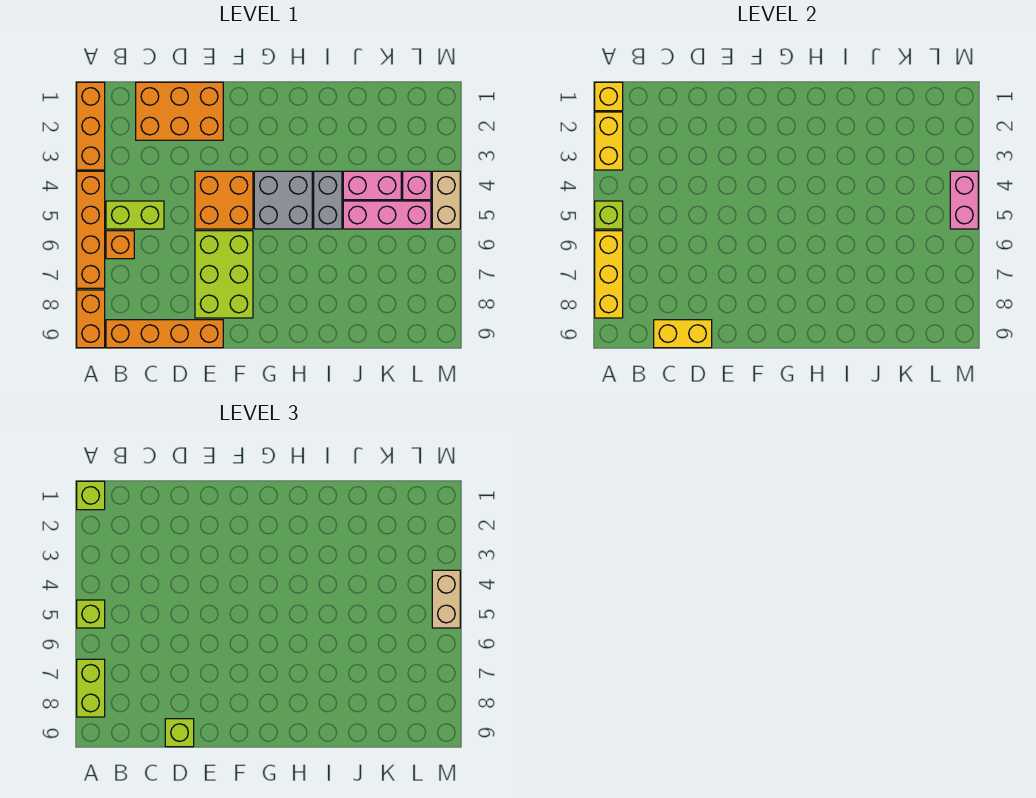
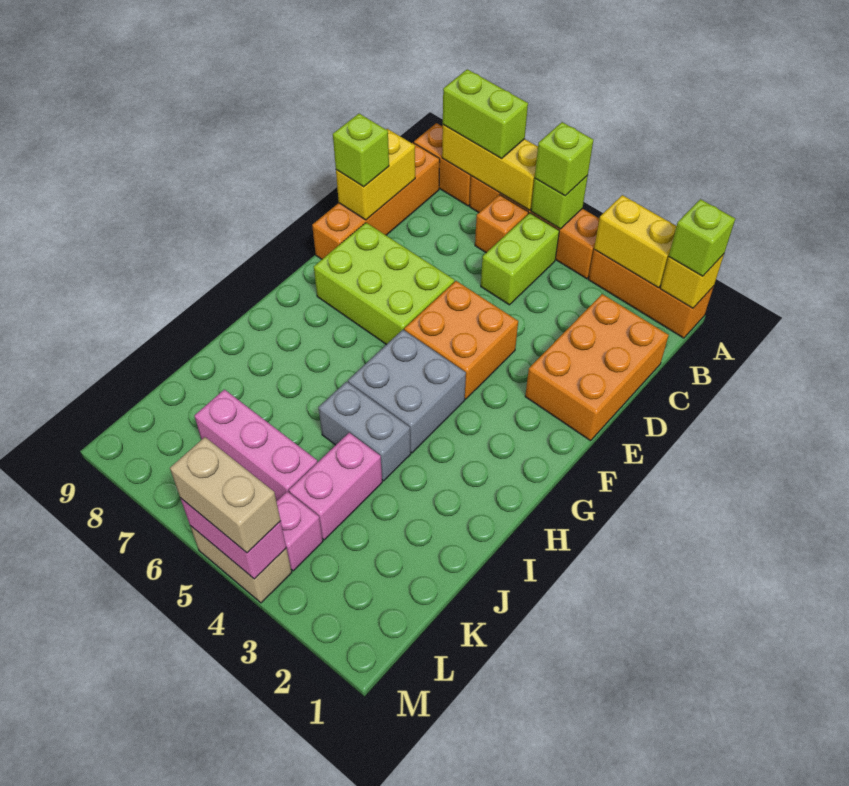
pink 1x3 brick [343,201,431,229] -> pink 1x3 brick turned to [194,390,317,501]

